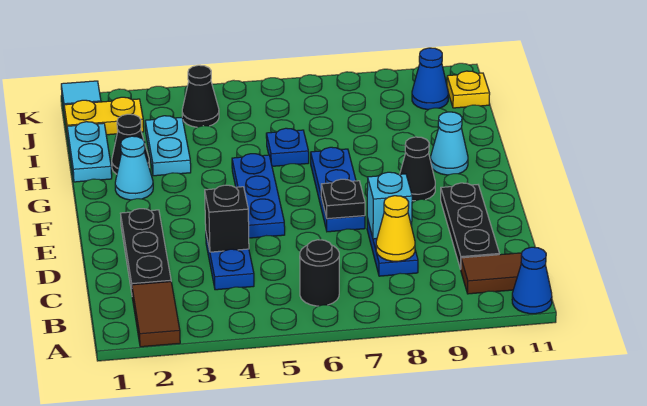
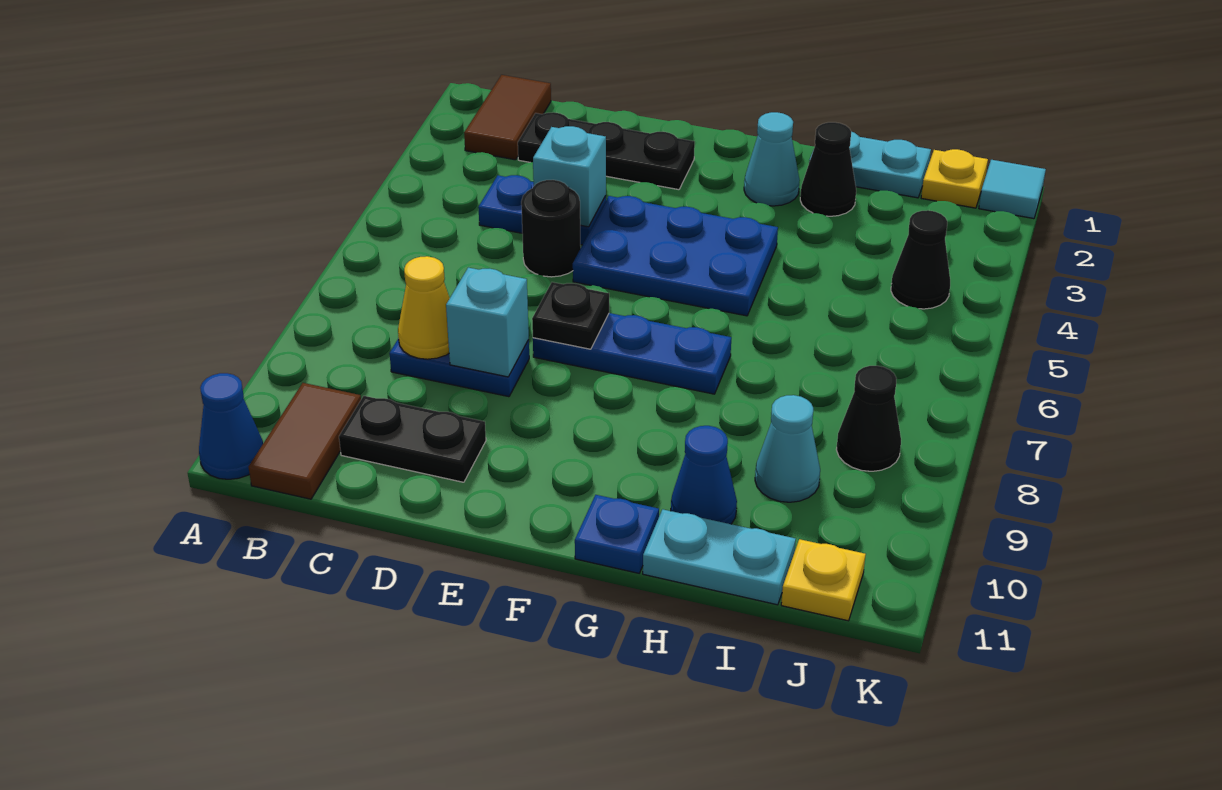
brown 1x2 tile [132,282,180,347] -> brown 1x2 tile turned to [464,75,551,160]
black 1x1 round brick [300,240,339,306] -> black 1x1 round brick moved to [521,180,581,277]
black 1x3 plate [441,183,499,269] -> black 1x2 plate [339,396,486,482]
black 1x1 brick [205,185,249,252] -> cyan 1x1 brick [533,126,606,227]
blue 1x3 plate [232,154,285,238] -> blue 2x3 plate [573,196,778,316]
black 1x1 cone [400,137,435,201] -> black 1x1 cone moved to [836,366,901,471]
cyan 1x1 cone [431,112,468,175] -> cyan 1x1 cone moved to [755,395,820,502]
cyan 1x2 plate [145,116,191,176] -> cyan 1x2 plate moved to [643,509,796,605]
blue 1x1 plate [266,128,309,166] -> blue 1x1 plate moved to [575,495,659,573]
yellow 1x2 plate [64,97,144,136] -> yellow 1x1 plate [921,149,988,208]
blue 1x1 cone [412,48,448,110] -> blue 1x1 cone moved to [671,426,737,524]

